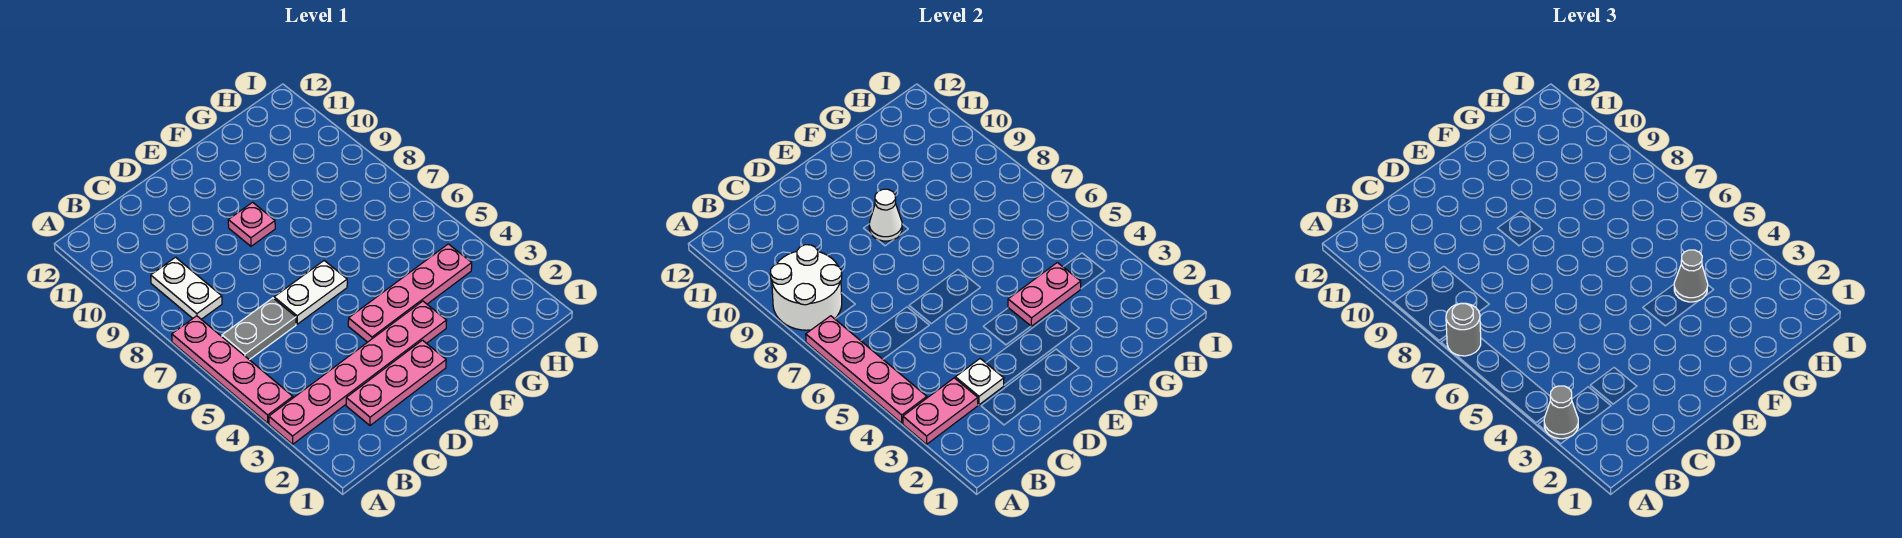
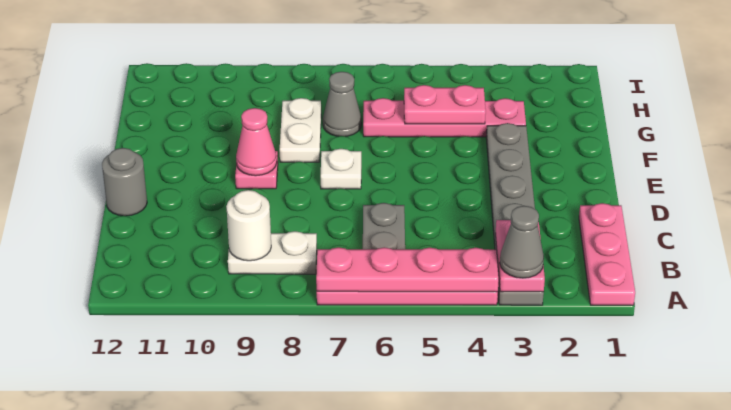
pink 1x6 plate [269,301,447,444] -> grey 1x6 plate [486,123,544,305]
grey 1x1 round brick [1446,303,1481,356] -> grey 1x1 round brick moved to [102,148,147,216]
white 2x2 round brick [770,245,842,330] -> white 1x1 round brick [226,190,271,261]
pink 1x3 plate [346,340,446,425] -> pink 1x3 plate moved to [579,203,635,305]
white 1x1 plate [955,359,1004,405] -> white 1x1 plate moved to [321,149,361,189]
white 1x2 plate [274,261,347,324] -> white 1x2 plate moved to [280,98,321,162]
pink 1x4 plate [348,244,472,342] -> pink 1x4 plate turned to [363,98,526,137]
white 1x1 cone [869,189,902,241] -> pink 1x1 cone [236,108,277,176]
pink 1x2 plate [1008,263,1081,326] -> pink 1x2 plate turned to [404,85,486,124]
grey 1x1 cone [1674,250,1708,302] -> grey 1x1 cone moved to [323,72,362,136]

